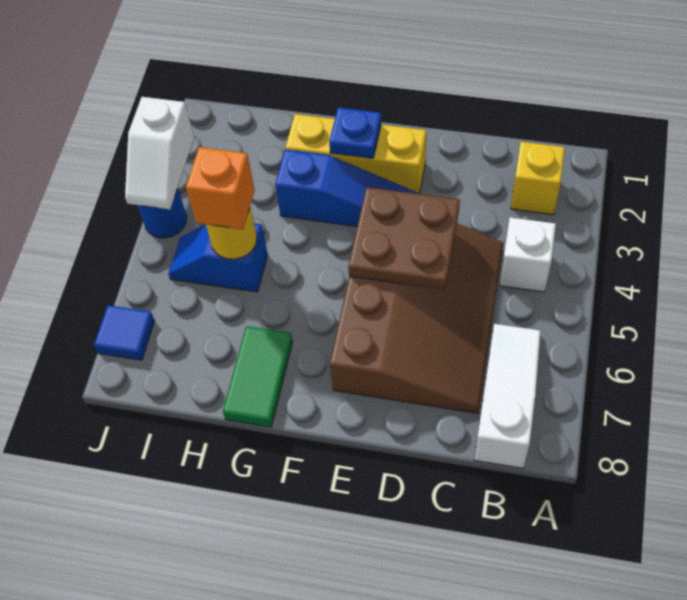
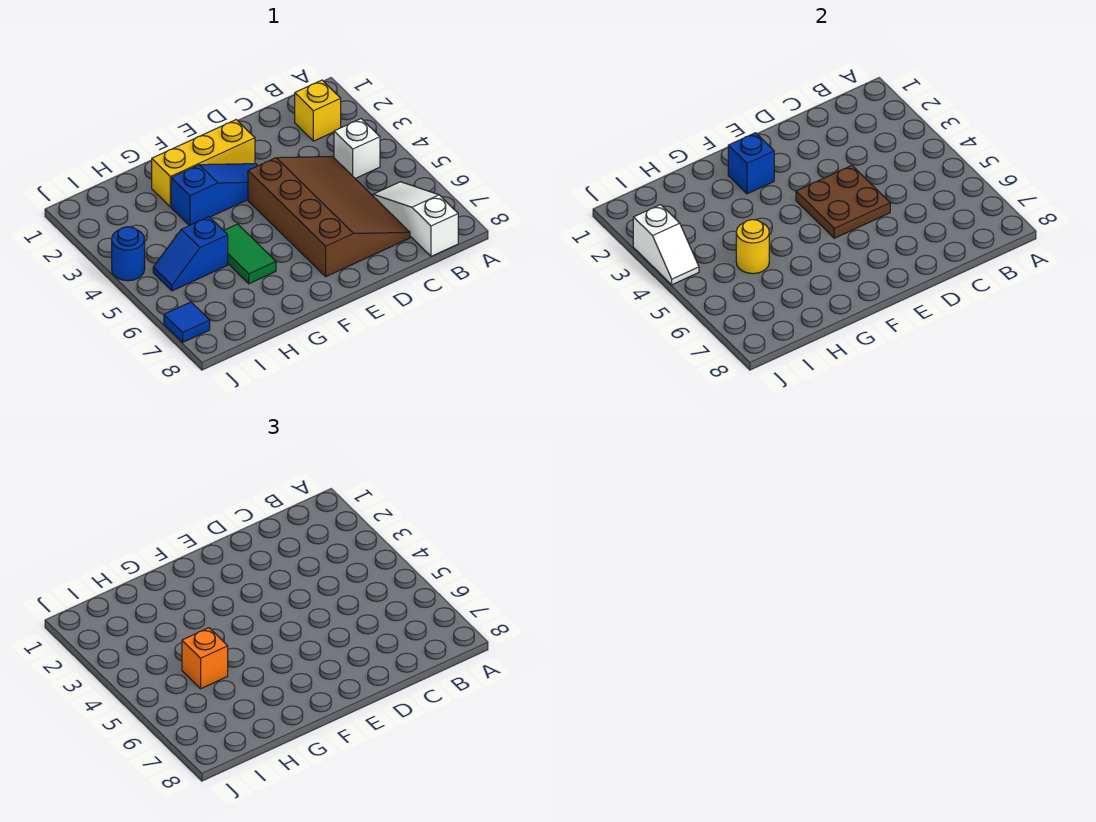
blue 1x1 plate [329,108,381,158] -> blue 1x1 brick [728,133,774,194]
green 1x2 tile [223,326,293,427] -> green 1x2 tile moved to [224,224,276,284]

